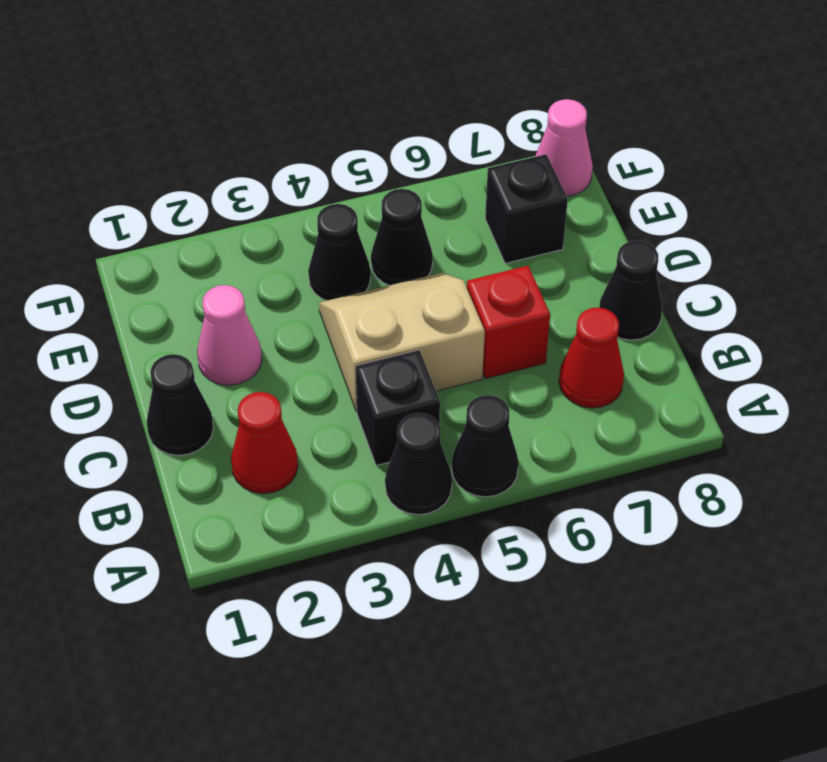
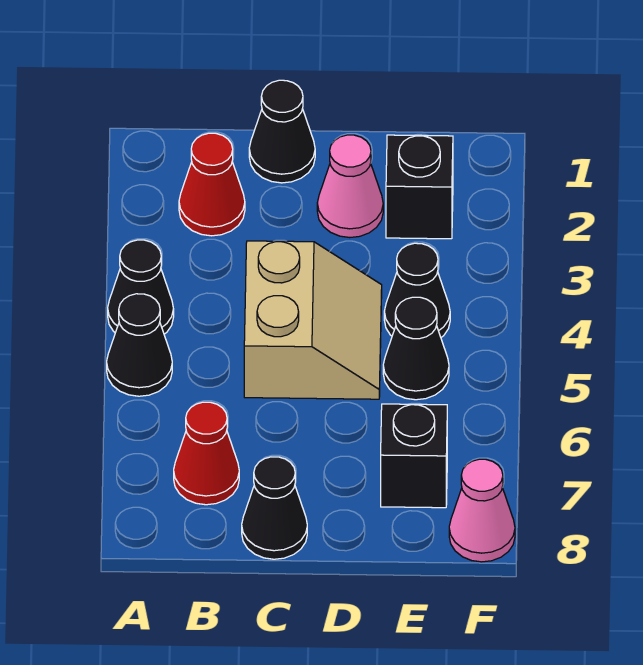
black 1x1 brick [355,350,440,466] -> black 1x1 brick moved to [386,135,453,239]
red 1x1 brick [467,266,550,379] -> none

